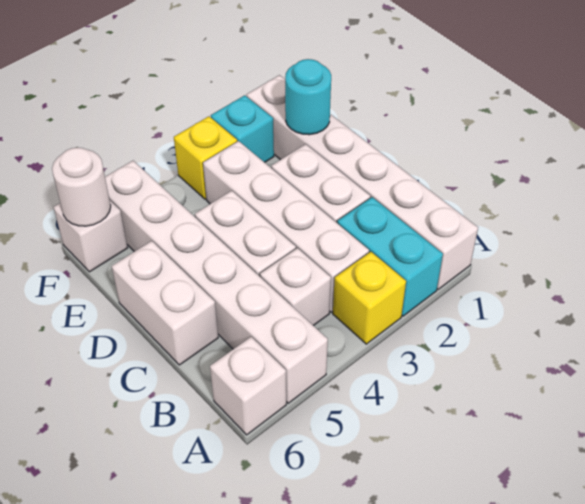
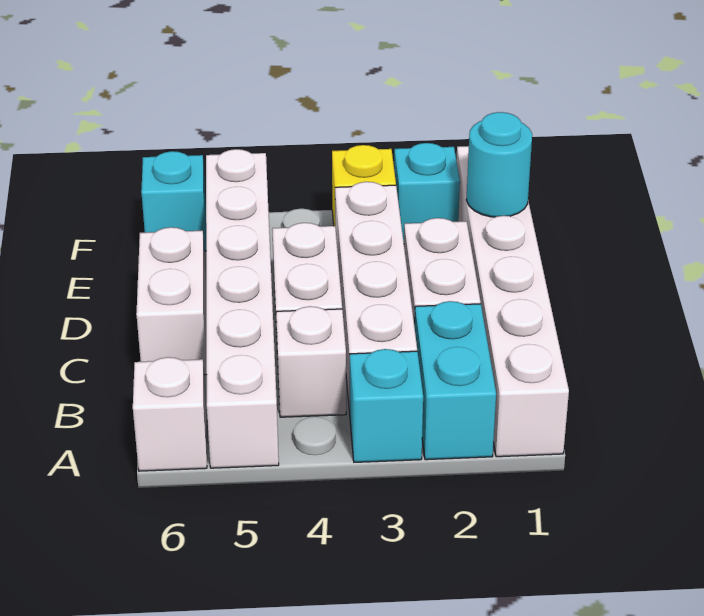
yellow 1x1 brick [333,252,406,344] -> cyan 1x1 brick [350,349,423,462]
white 1x1 brick [53,201,128,272] -> cyan 1x1 brick [141,151,206,251]
white 1x1 round brick [52,147,111,226] -> none

